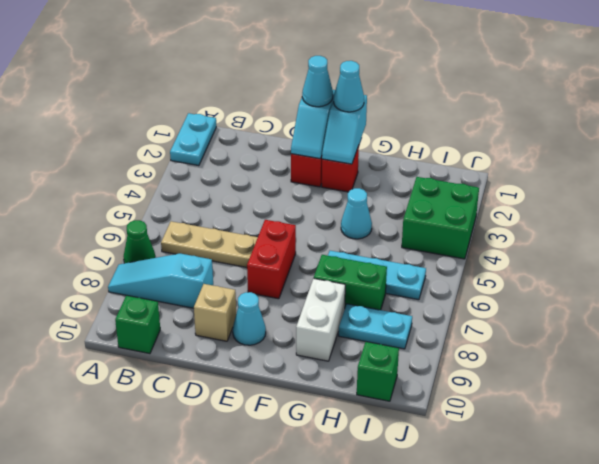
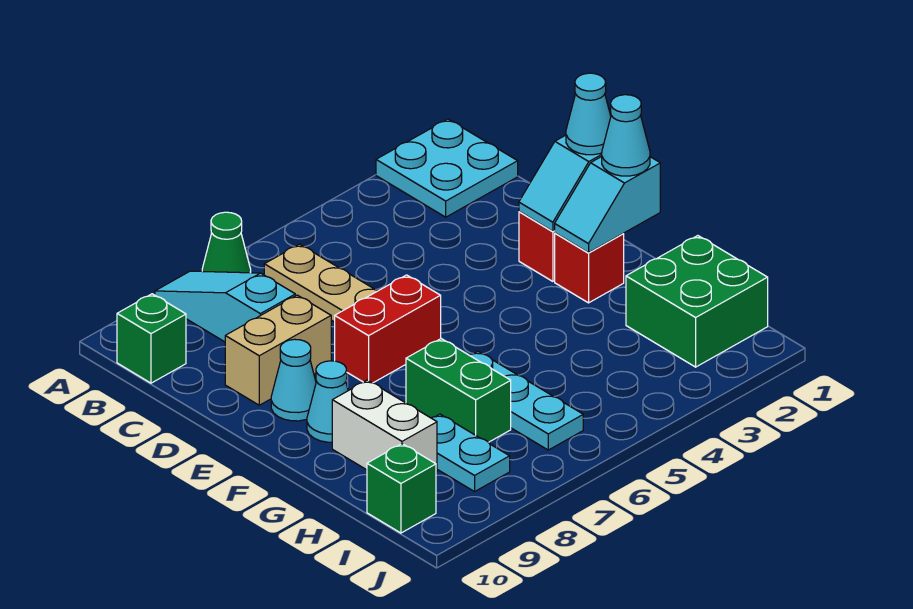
cyan 1x2 plate [170,113,216,166] -> cyan 2x2 plate [376,119,518,217]
tan 1x1 brick [194,284,236,341] -> tan 1x2 brick [225,295,331,405]
cyan 1x1 cone [341,188,372,239] -> cyan 1x1 cone moved to [307,361,348,442]
white 1x2 brick [296,278,345,361] -> white 1x2 brick turned to [332,380,437,472]
green 2x2 brick [402,177,479,259] -> green 2x2 brick moved to [626,236,768,367]

